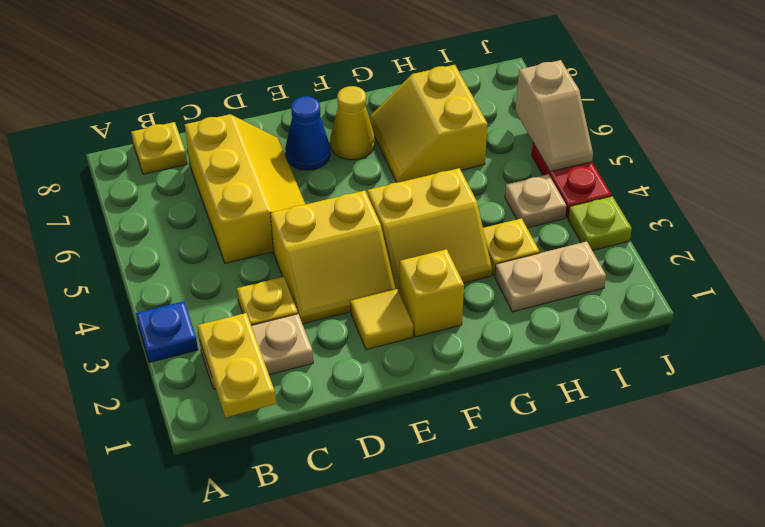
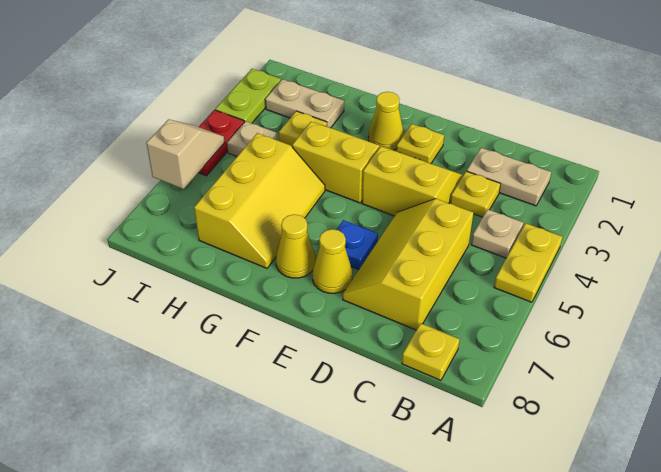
blue 1x1 plate [136,301,198,362] -> blue 1x1 plate moved to [337,220,378,270]
yellow 1x2 plate [197,313,276,417] -> yellow 1x2 plate moved to [494,223,562,302]
none -> tan 1x1 plate [471,210,524,258]
yellow 1x1 tile [351,289,413,350] -> yellow 1x1 plate [396,124,444,163]
blue 1x1 cone [285,96,330,170] -> yellow 1x1 cone [313,229,352,293]
yellow 1x1 brick [400,249,464,337] -> yellow 1x1 cone [368,92,404,150]
yellow 2x2 slope [369,65,488,183] -> yellow 2x3 slope [194,133,325,268]
lime 1x1 plate [568,196,632,251] -> lime 1x2 plate [215,69,281,123]

